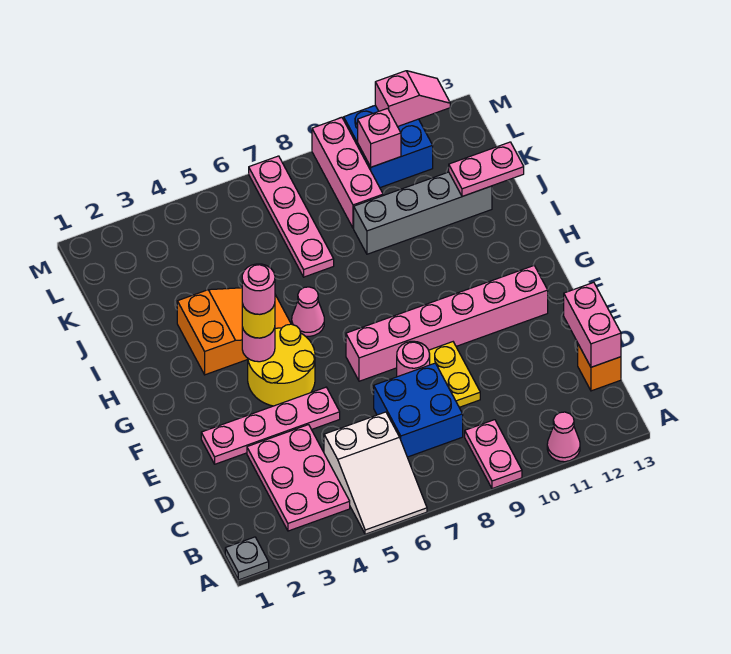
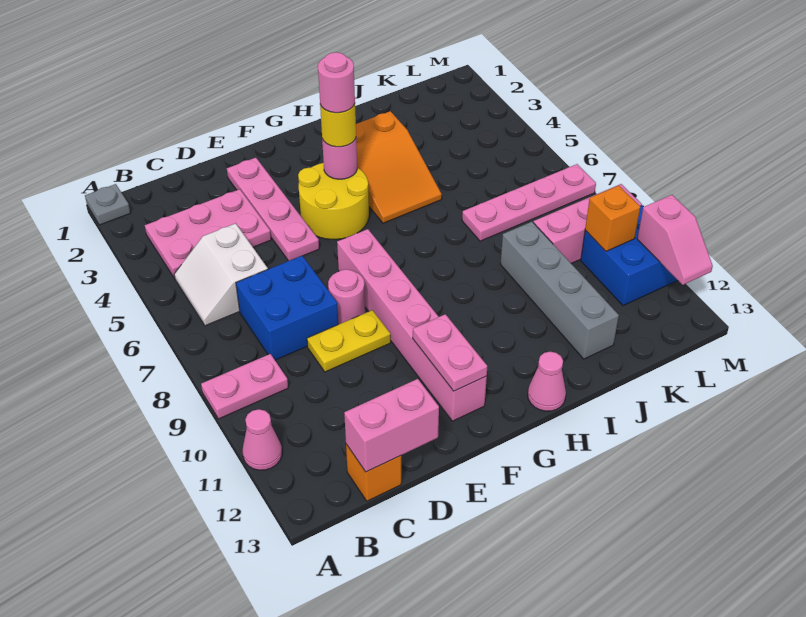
white 2x3 slope [324,412,427,534] -> white 2x2 slope [174,223,268,326]
pink 1x1 cone [292,287,324,336] -> pink 1x1 cone moved to [528,352,566,411]
pink 1x2 plate [449,142,524,197] -> pink 1x2 plate moved to [413,314,487,391]
pink 1x1 brick [358,108,401,167] -> orange 1x1 brick [585,186,640,251]

